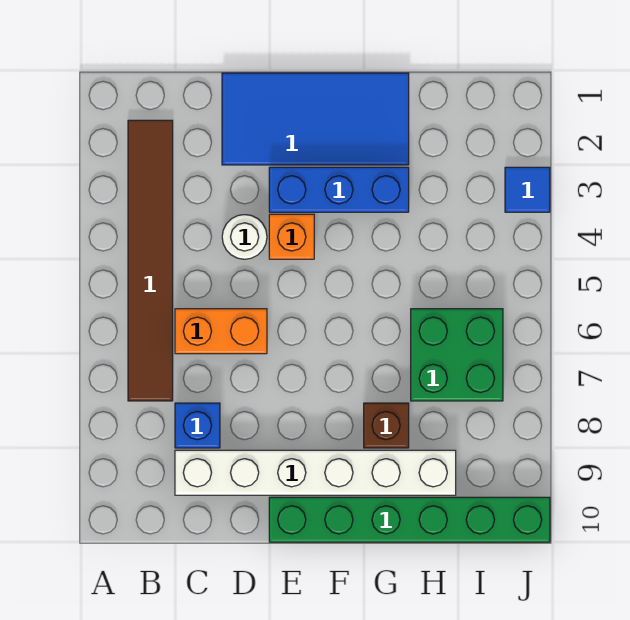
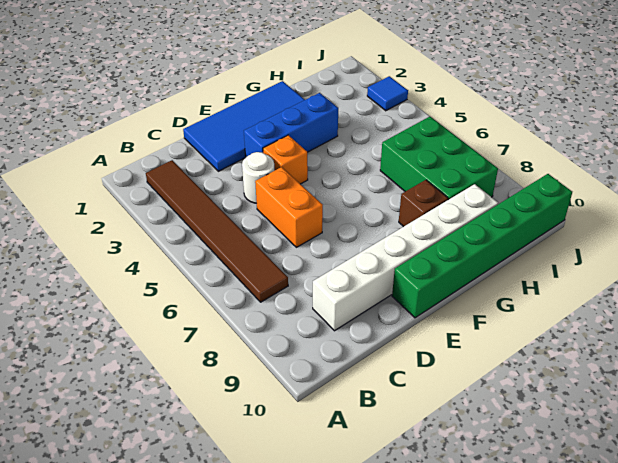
orange 1x2 brick [175,309,267,354] -> orange 1x2 brick turned to [255,167,323,247]
blue 1x1 brick [175,403,220,448] -> none
green 2x2 brick [411,309,503,401] -> green 2x3 brick [380,117,498,200]

